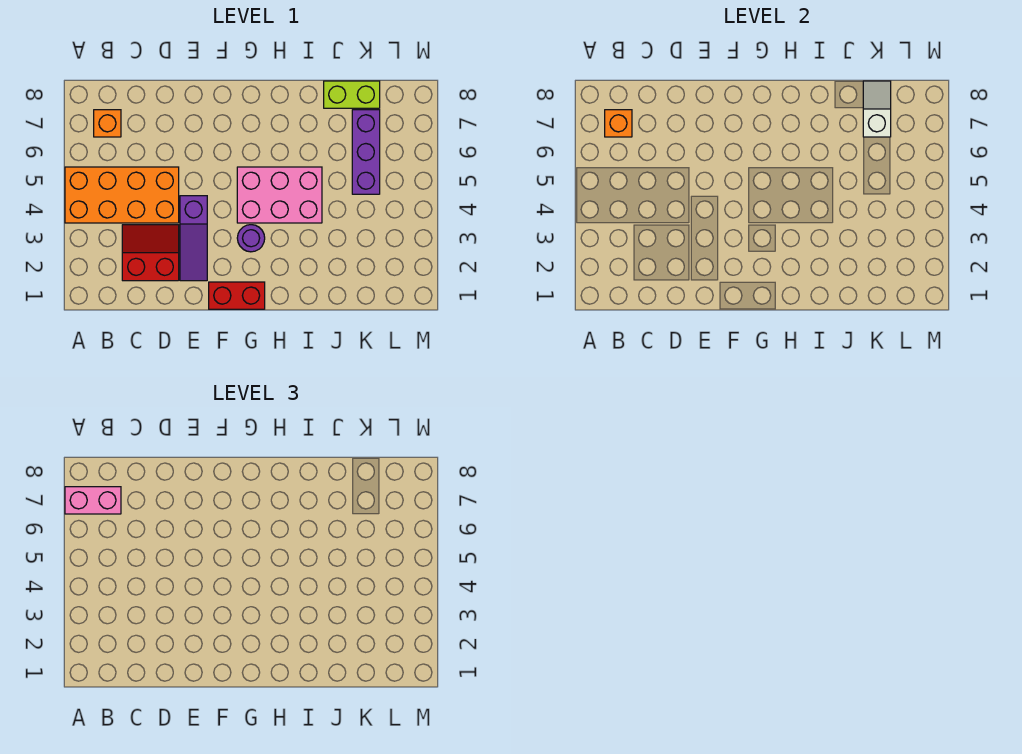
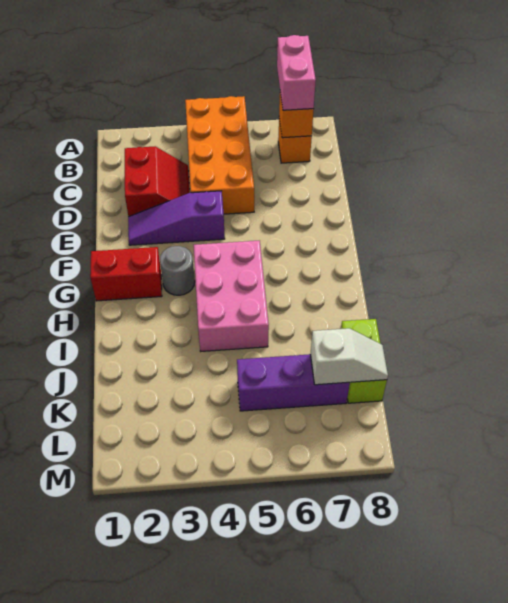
red 1x2 brick [209,282,265,309] -> red 1x2 brick turned to [90,247,162,301]
purple 1x1 round brick [237,225,265,252] -> grey 1x1 round brick [160,246,195,295]

